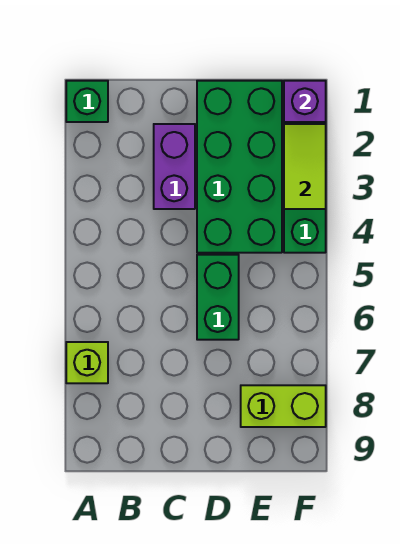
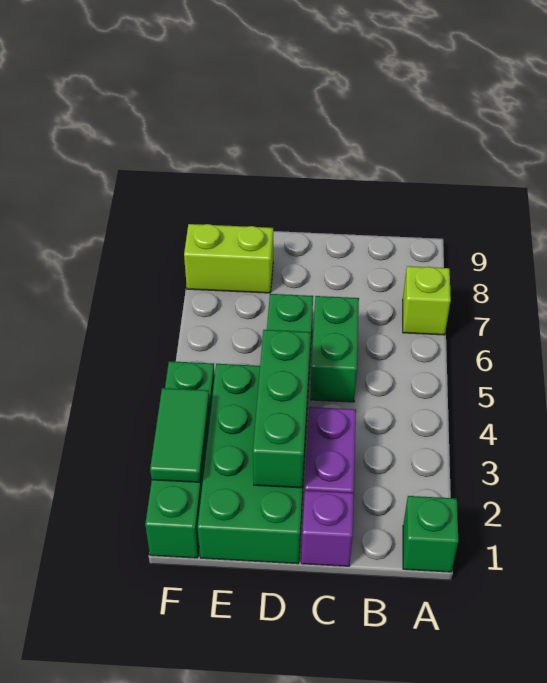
none -> green 1x2 brick [310,296,359,402]
none -> green 1x3 brick [253,330,310,488]
purple 1x1 brick [284,81,326,122] -> purple 1x1 brick moved to [301,490,354,566]
lime 1x2 tile [284,124,326,209] -> green 1x2 tile [150,388,209,482]

